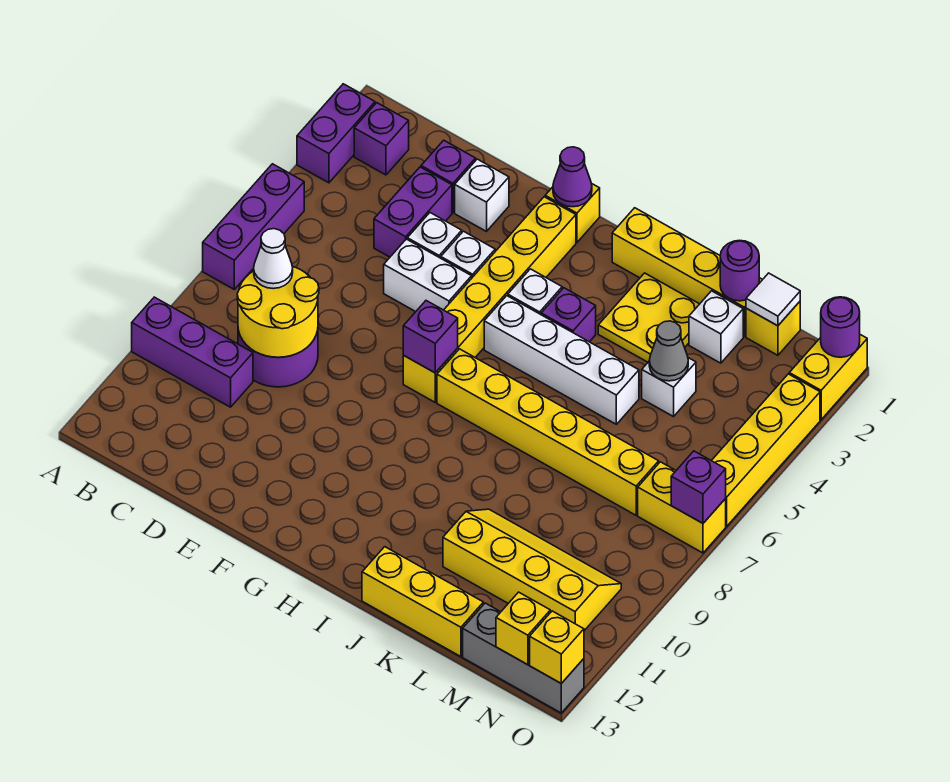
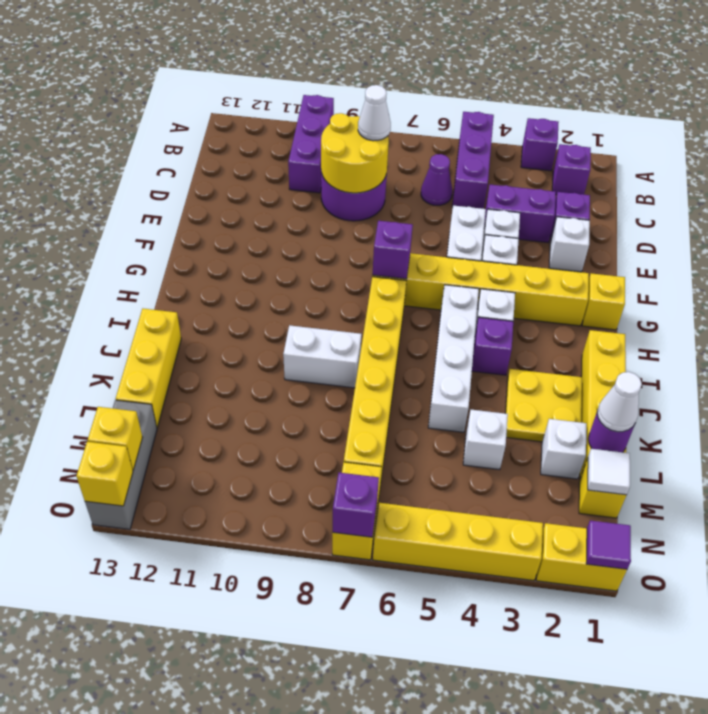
purple 1x2 brick [297,84,375,183] -> purple 1x1 brick [521,118,559,171]
purple 1x3 brick [203,164,304,289] -> purple 1x3 brick turned to [452,112,494,209]
purple 1x1 cone [553,147,592,207] -> purple 1x1 cone moved to [421,154,452,205]
none -> white 1x2 brick [283,325,362,388]
yellow 2x4 slope [443,509,621,631] -> none
none -> white 1x1 cone [597,372,642,432]
grey 1x1 cone [649,321,688,381] -> none
purple 1x1 round brick [821,297,860,357] -> purple 1x1 tile [586,520,631,569]

